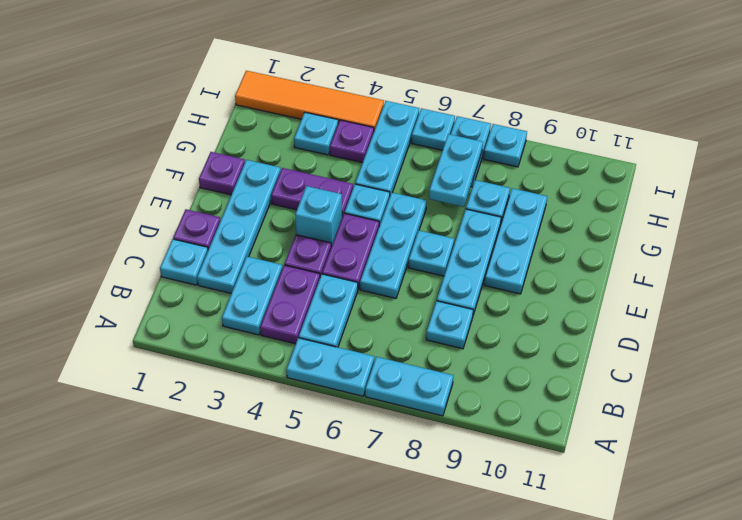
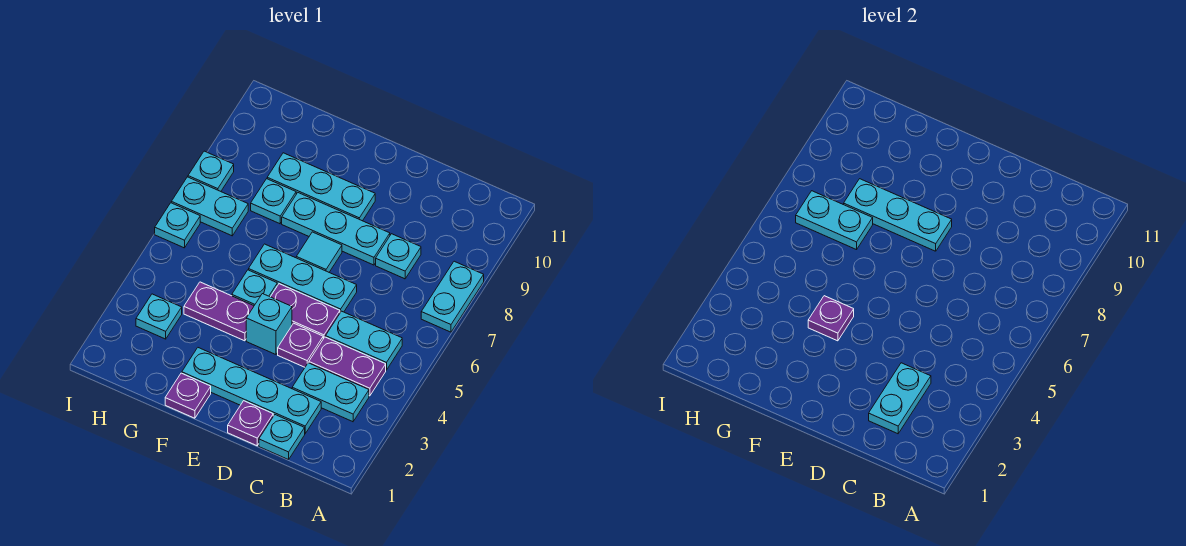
cyan 1x2 plate [286,338,374,396] -> cyan 1x2 plate moved to [869,363,931,434]
cyan 1x1 plate [409,231,454,276] -> cyan 1x1 tile [296,232,342,272]
purple 1x2 plate [271,168,353,217] -> purple 1x2 plate turned to [184,282,254,341]
cyan 1x3 plate [355,101,419,195] -> cyan 1x3 plate moved to [844,179,952,251]
purple 1x1 plate [330,120,374,163] -> purple 1x1 plate moved to [808,296,854,341]
orange 1x4 tile [235,71,384,130] -> none

